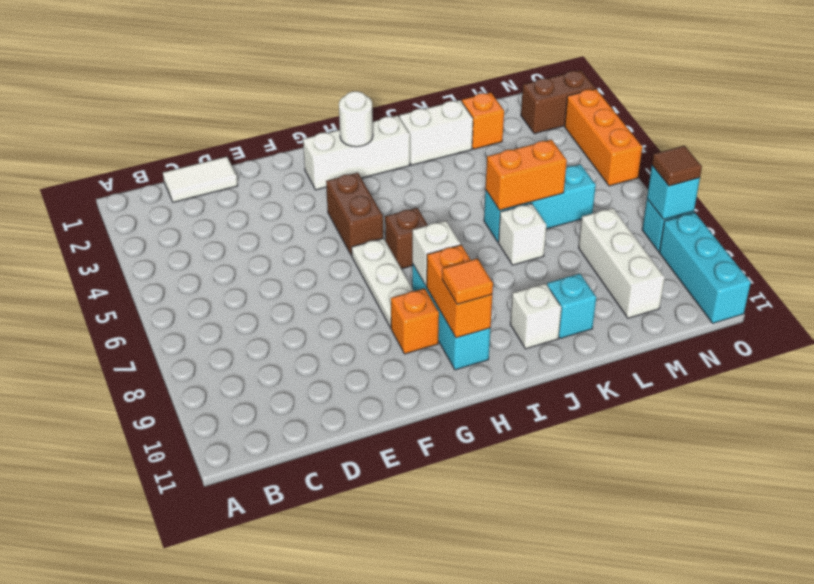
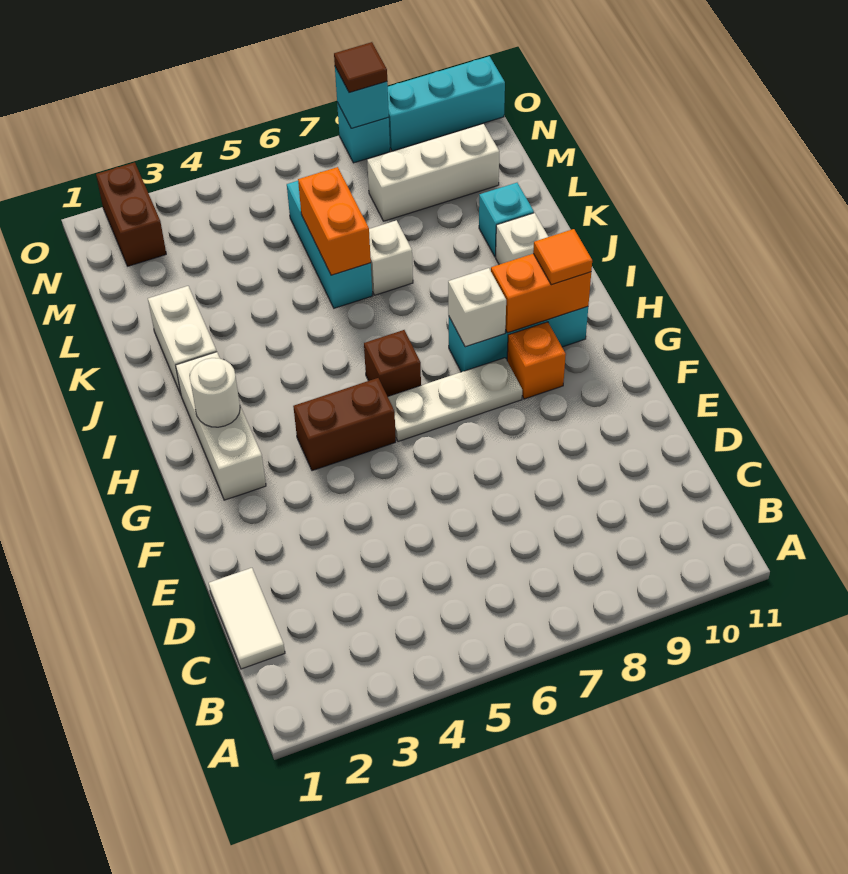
orange 1x1 brick [462,92,504,149] -> none
orange 1x3 brick [565,89,642,186] -> none

